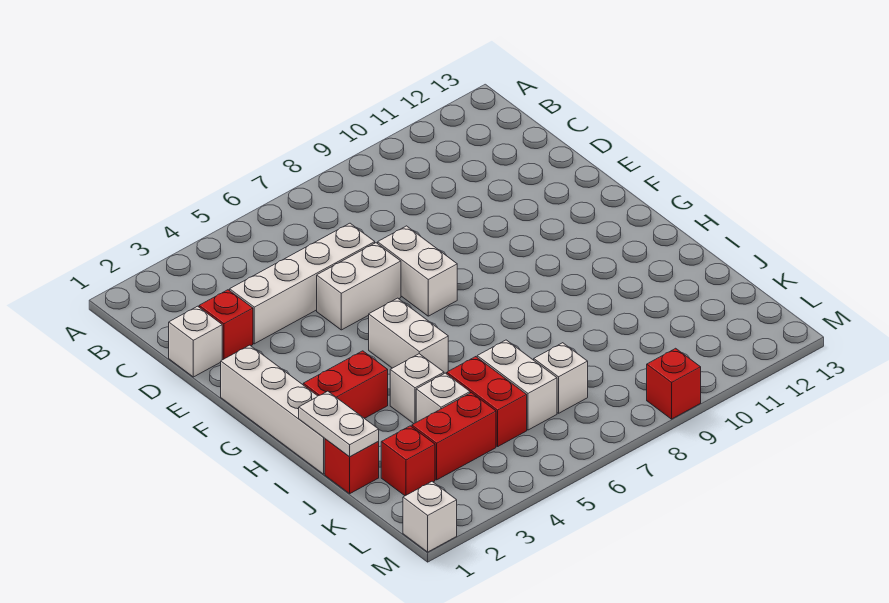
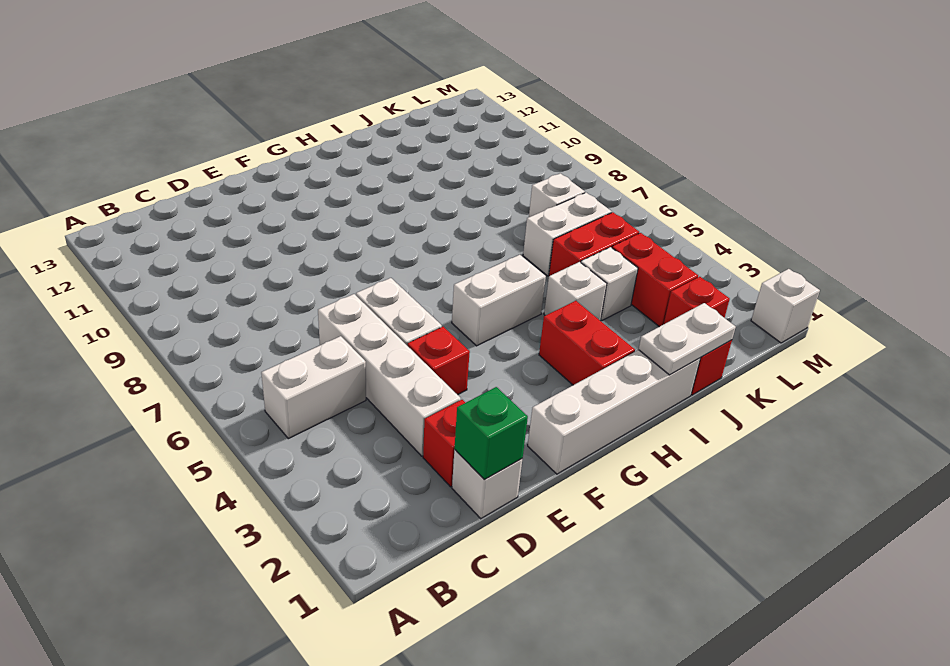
none -> green 1x1 brick [454,387,528,480]
white 1x2 brick [378,226,457,316] -> white 1x2 brick moved to [261,336,366,439]
red 1x1 brick [647,348,701,419] -> red 1x1 brick moved to [408,327,470,395]

